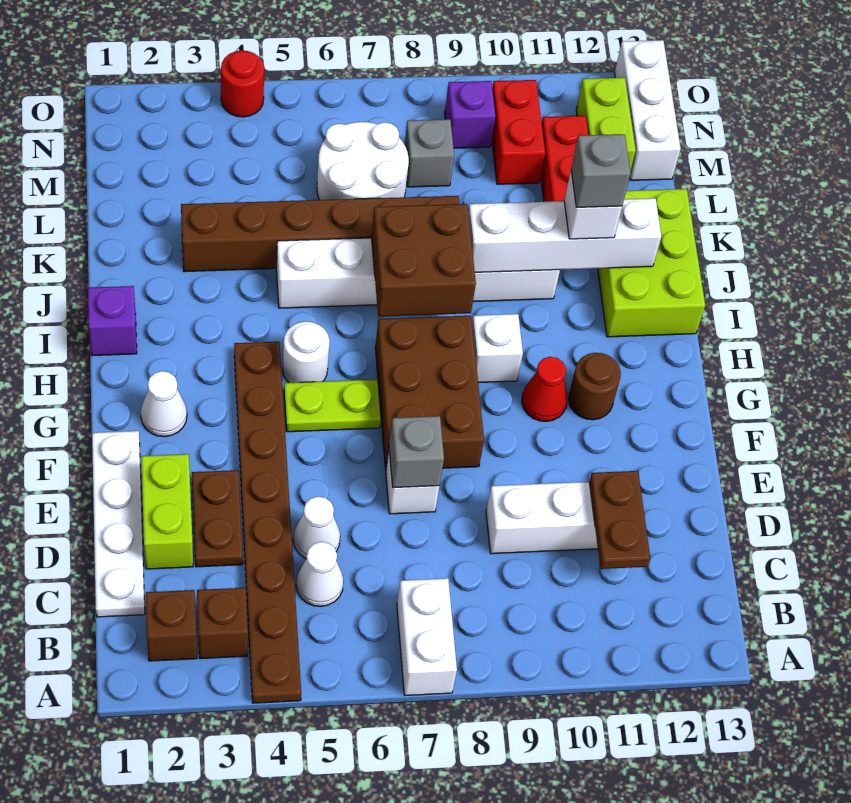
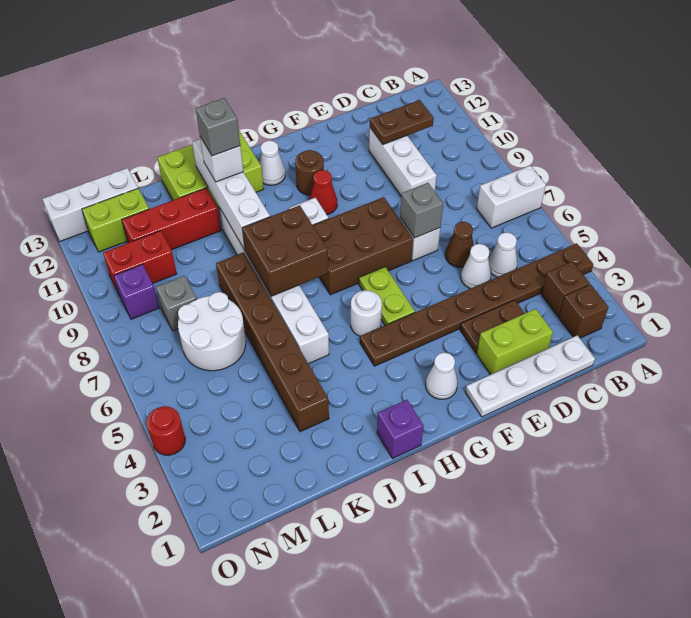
none -> brown 1x1 cone [445,222,474,267]
none -> white 1x1 cone [259,140,285,185]

